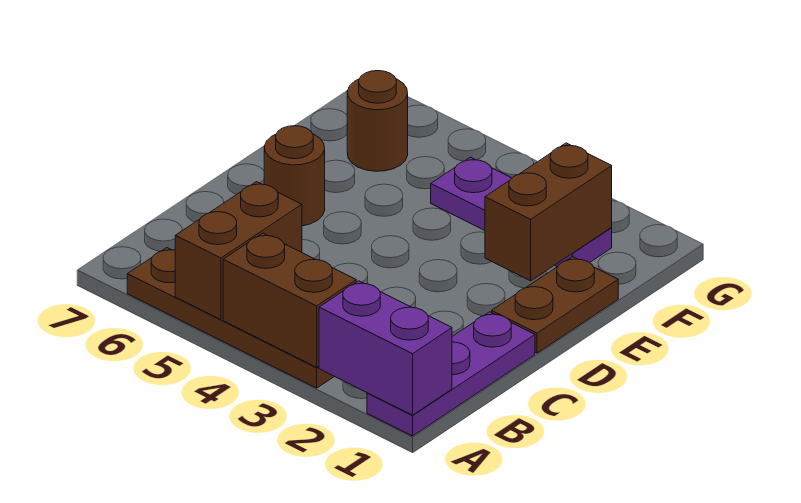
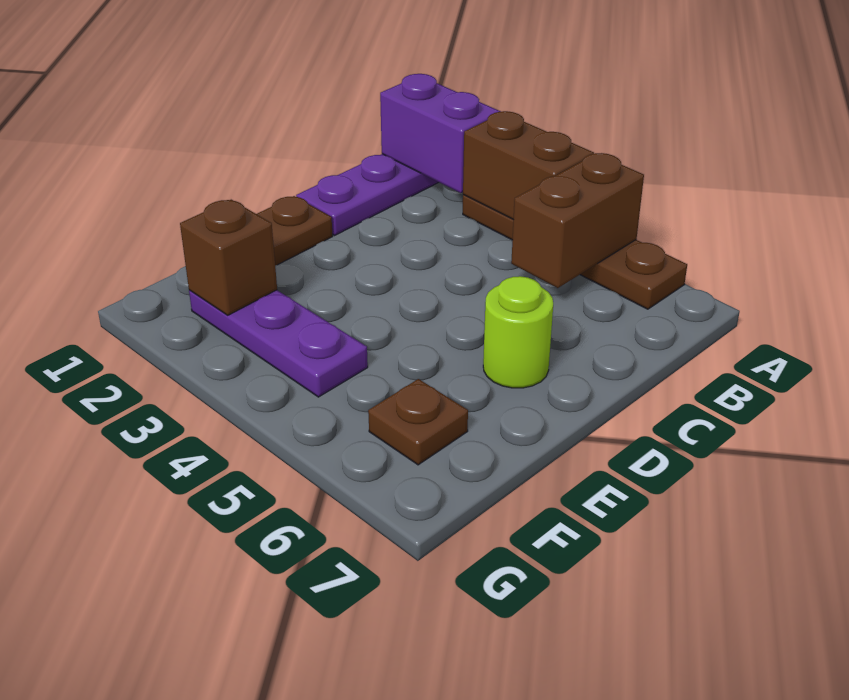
brown 1x1 round brick [264,126,325,226] -> lime 1x1 round brick [483,276,553,388]
brown 1x2 brick [485,143,612,281] -> brown 1x1 brick [180,200,277,315]
brown 1x1 round brick [347,71,408,171] -> brown 1x1 plate [368,379,468,465]

